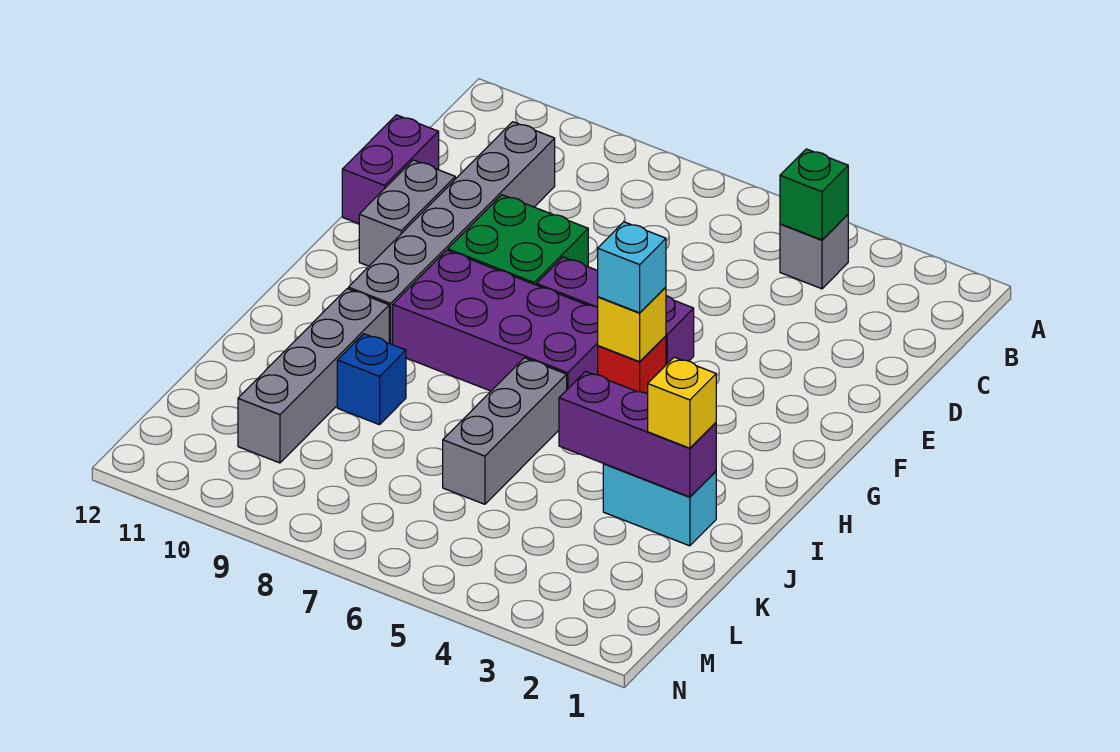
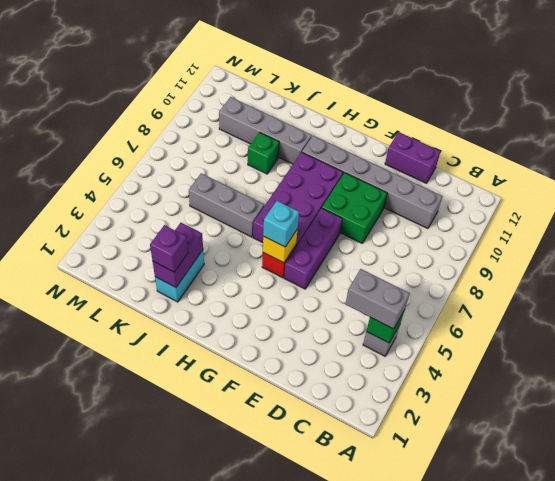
grey 1x2 brick [359,160,455,266] -> grey 1x2 brick moved to [346,269,410,329]
purple 1x3 brick [559,371,716,497] -> purple 1x2 brick [153,223,203,287]
yellow 1x1 brick [648,357,716,448] -> purple 1x1 brick [150,225,188,272]
blue 1x1 brick [337,334,406,425] -> green 1x1 brick [248,132,279,174]

